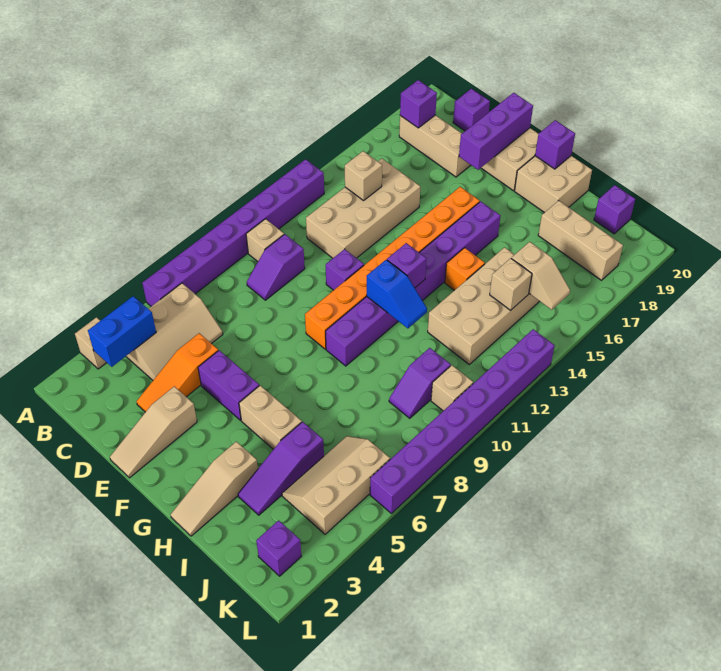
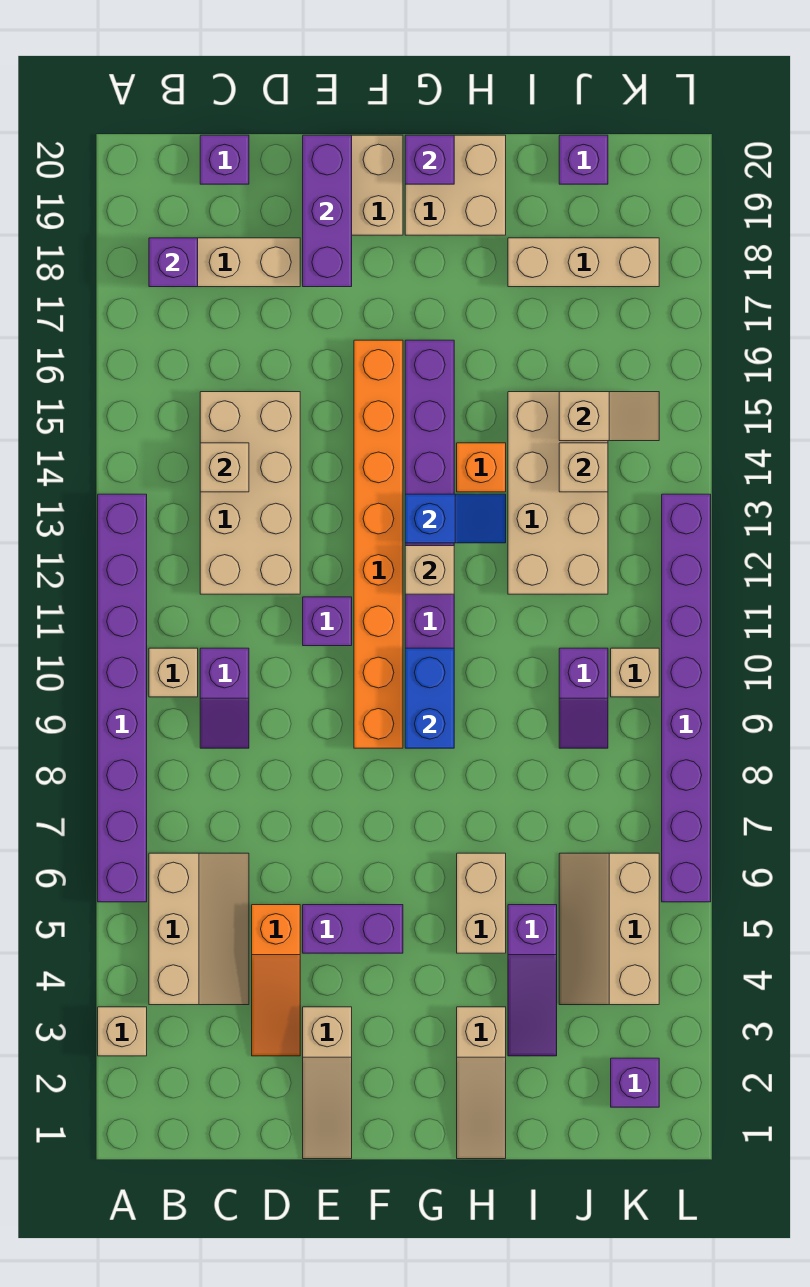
blue 1x2 brick [88,296,156,367] -> blue 1x2 brick moved to [405,648,454,748]
tan 1x2 brick [239,386,302,449] -> tan 1x2 brick turned to [457,853,506,953]
blue 1x2 slope [367,260,427,328] -> blue 1x2 slope moved to [405,494,506,543]
purple 1x1 brick [387,243,427,288] -> tan 1x1 brick [405,546,454,594]

